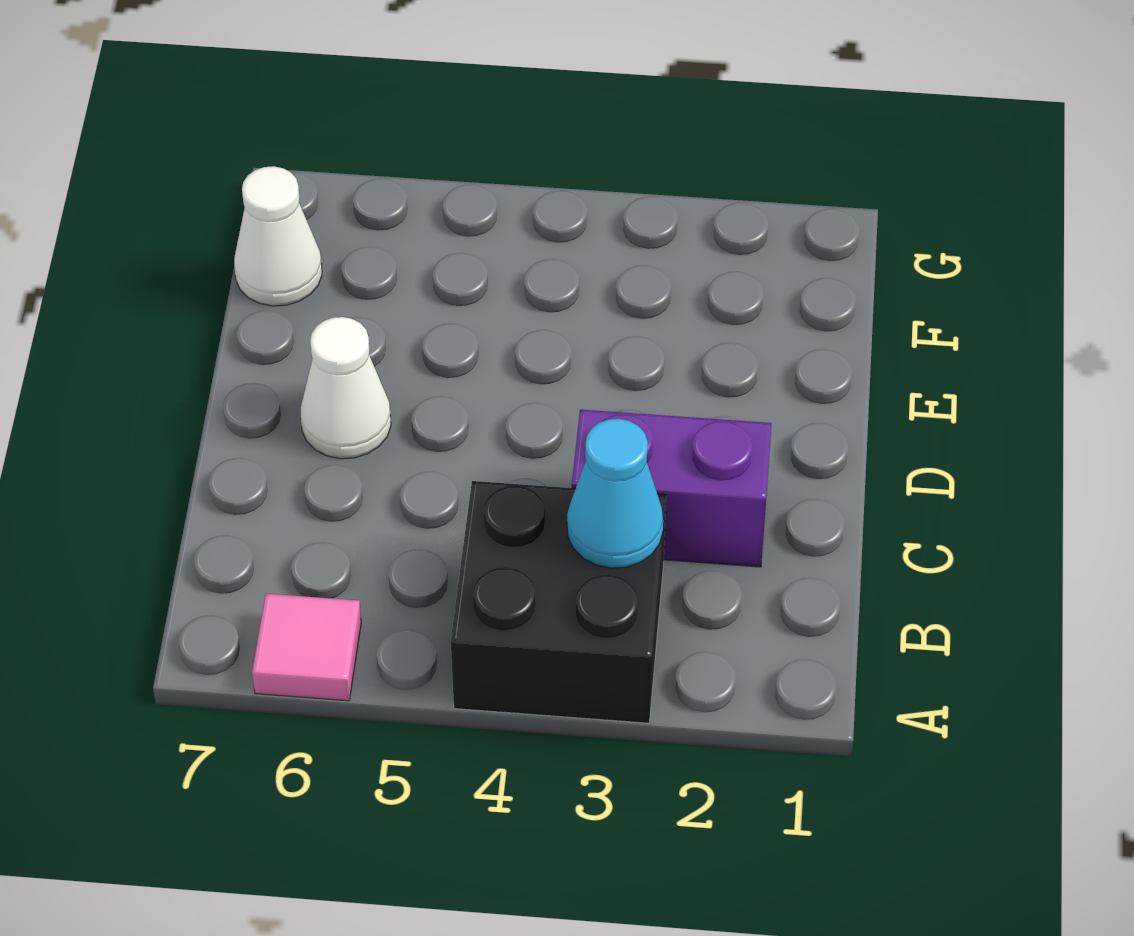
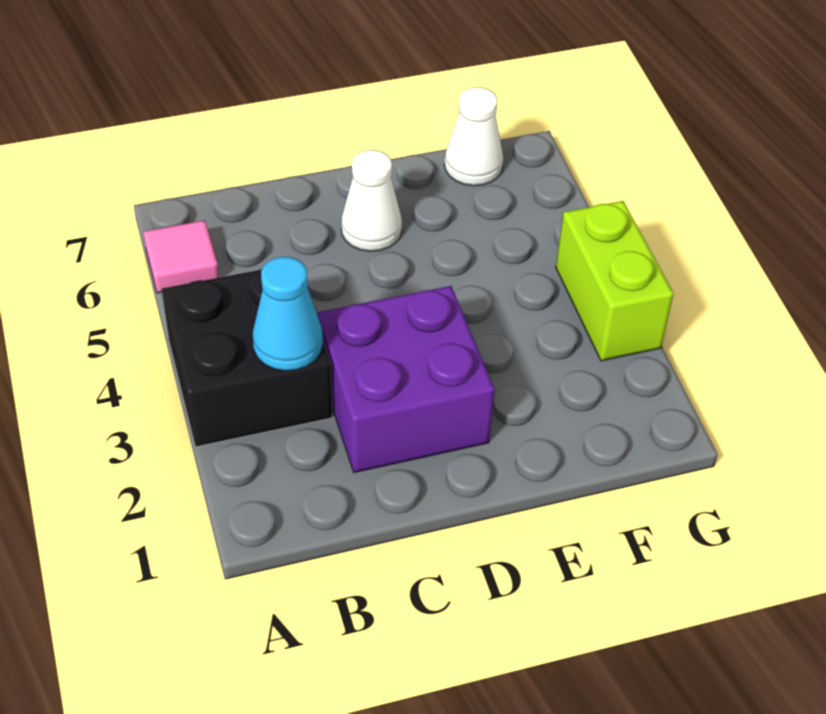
purple 1x2 brick [572,410,772,567] -> purple 2x2 brick [317,286,495,473]
none -> lime 1x2 brick [556,201,674,361]

